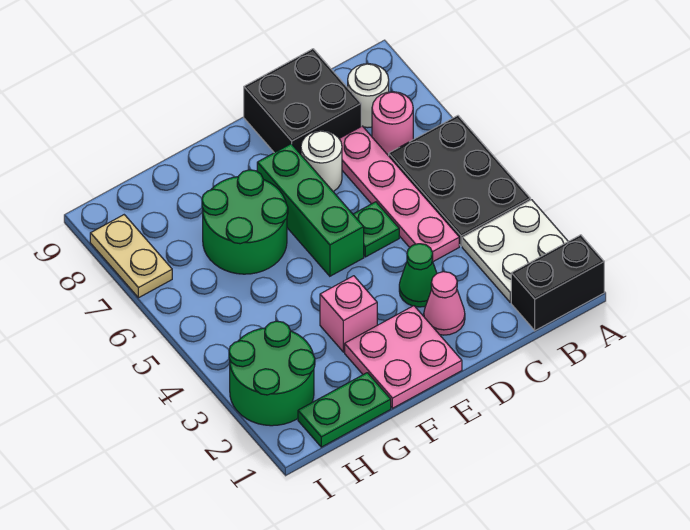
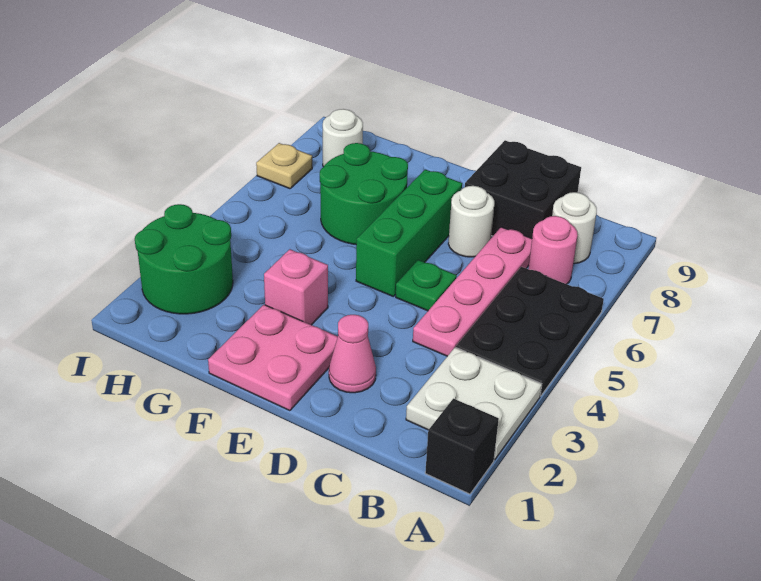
black 1x2 brick [511,235,604,330] -> black 1x1 brick [425,399,499,494]
green 1x1 cone [399,244,437,307] -> none
green 1x2 plate [298,373,391,447] -> none
none -> white 1x1 round brick [323,109,363,167]
tan 1x2 plate [90,215,172,298] -> tan 1x1 plate [256,143,312,189]

